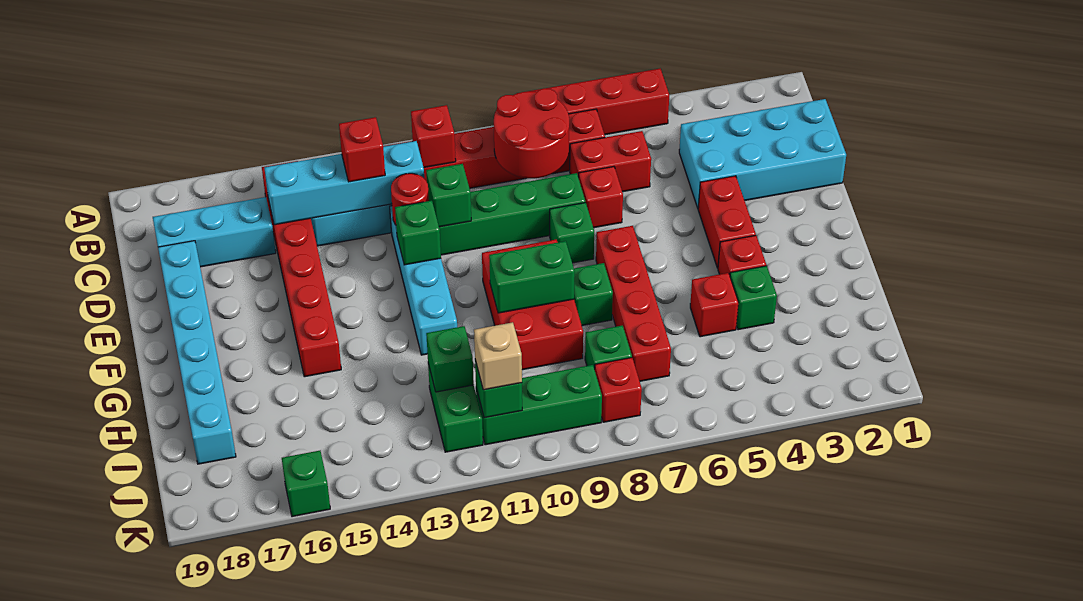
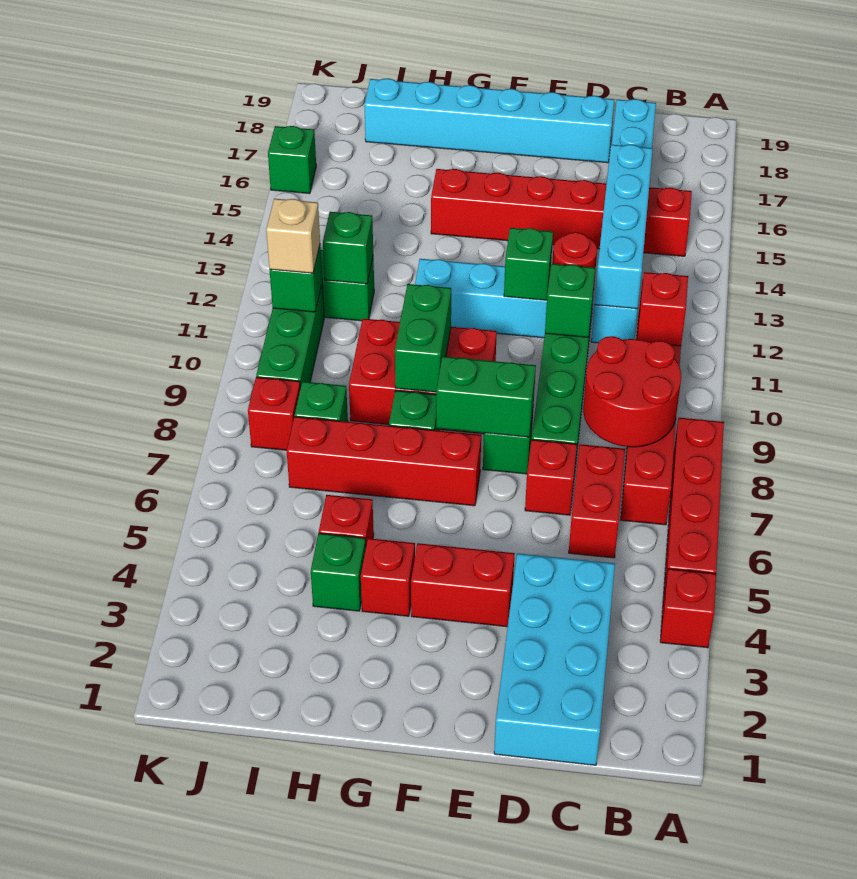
red 1x1 brick [339,117,385,182] -> red 1x1 brick moved to [660,569,716,648]
none -> green 1x2 brick [436,356,536,437]

